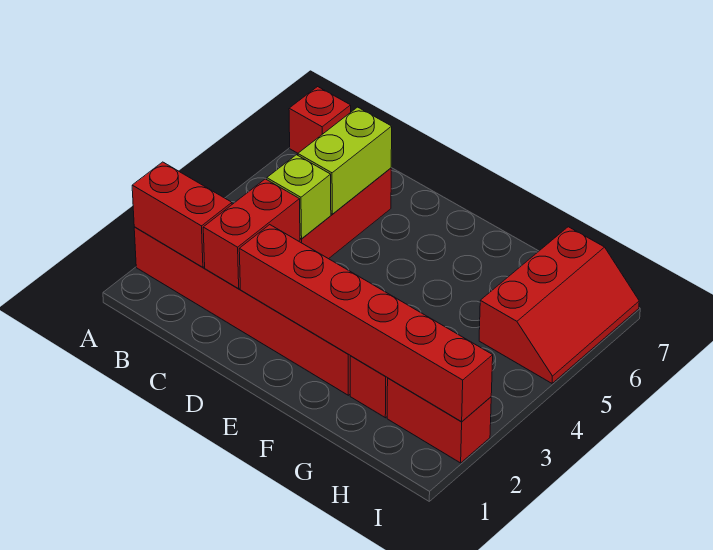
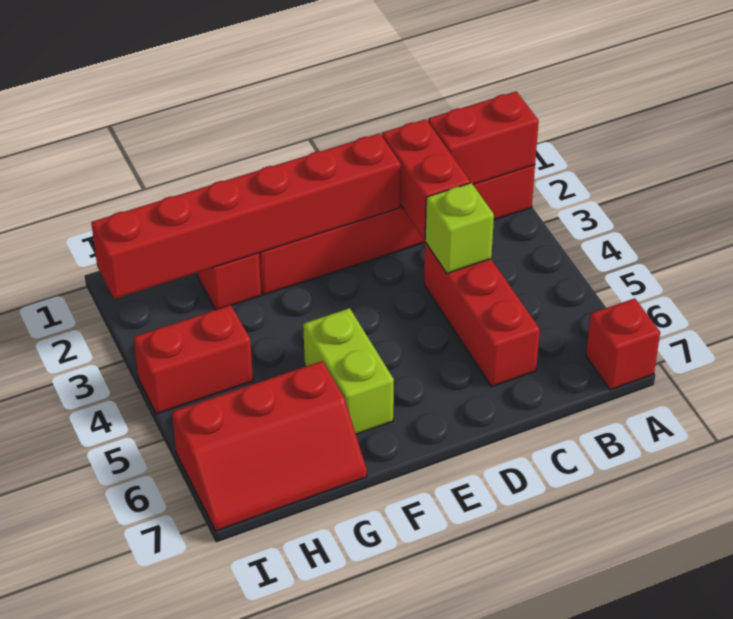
lime 1x2 brick [298,107,392,214] -> lime 1x2 brick moved to [303,308,394,434]
red 1x2 brick [387,378,491,463] -> red 1x2 brick moved to [134,305,253,414]
red 2x3 slope [479,227,639,383] -> red 2x3 slope turned to [172,361,367,531]

